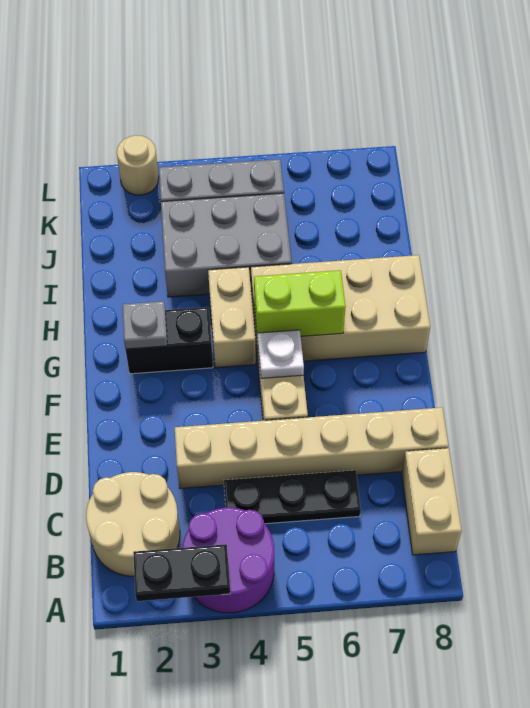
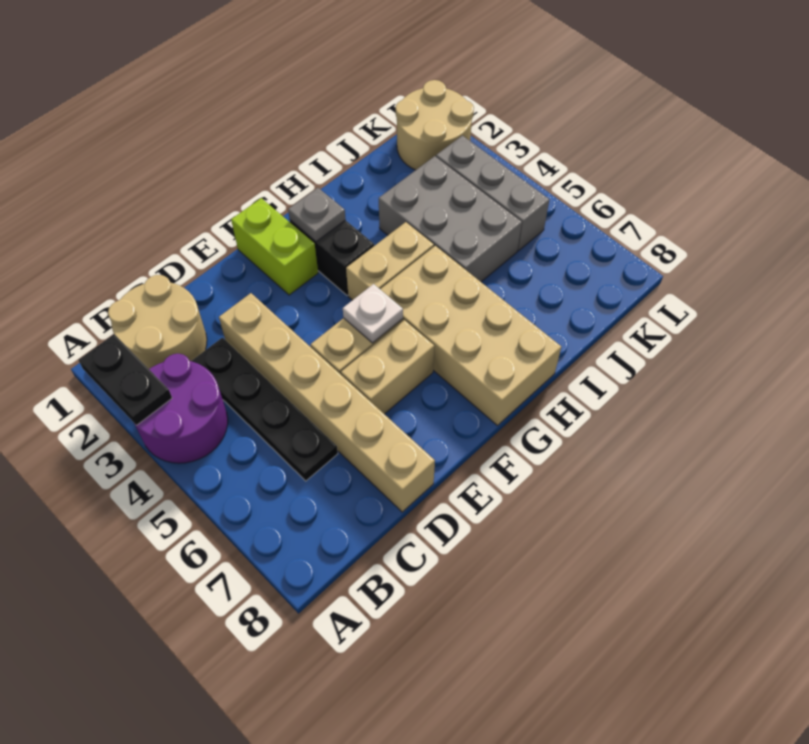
tan 1x2 brick [402,448,462,555] -> tan 1x2 brick moved to [341,320,434,414]
black 1x3 plate [224,470,361,524] -> black 1x4 plate [192,338,338,481]
lime 1x2 brick [254,270,346,338] -> lime 1x2 brick moved to [231,198,318,295]
tan 1x1 round brick [117,135,159,195] -> tan 2x2 round brick [396,80,474,170]

